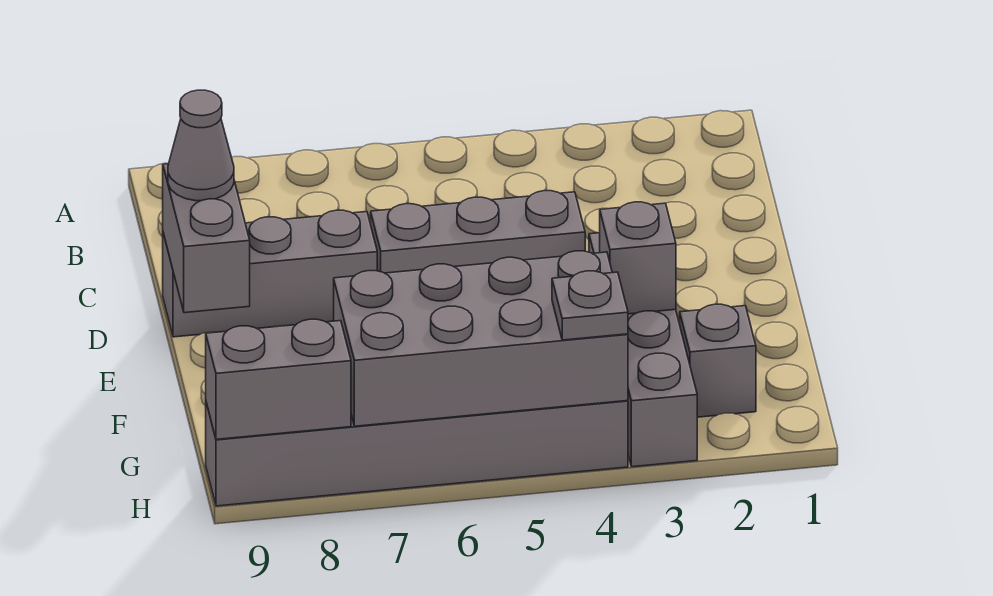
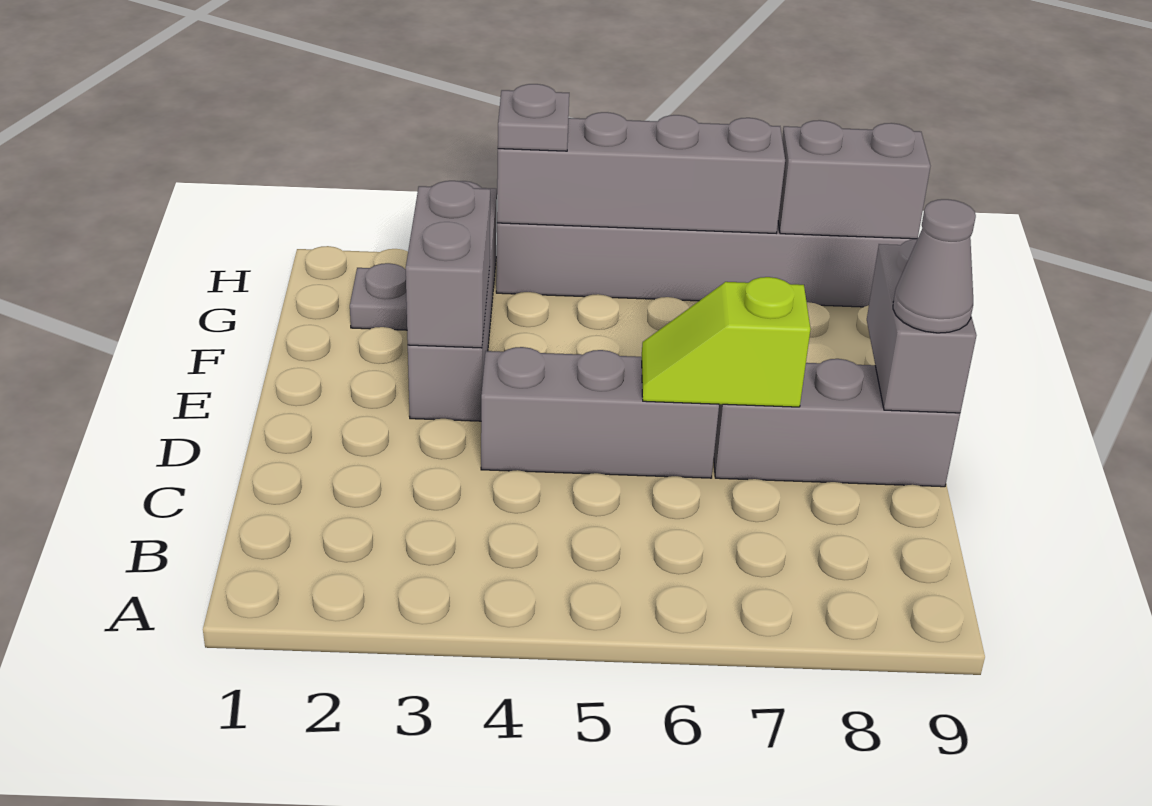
none -> lime 1x2 slope [642,277,811,407]
grey 1x1 brick [600,202,676,314] -> grey 1x2 brick [406,181,490,348]
grey 1x1 brick [680,304,756,417] -> grey 1x1 plate [350,263,407,330]
grey 2x4 brick [334,251,628,426] -> grey 1x4 brick [497,112,785,233]

